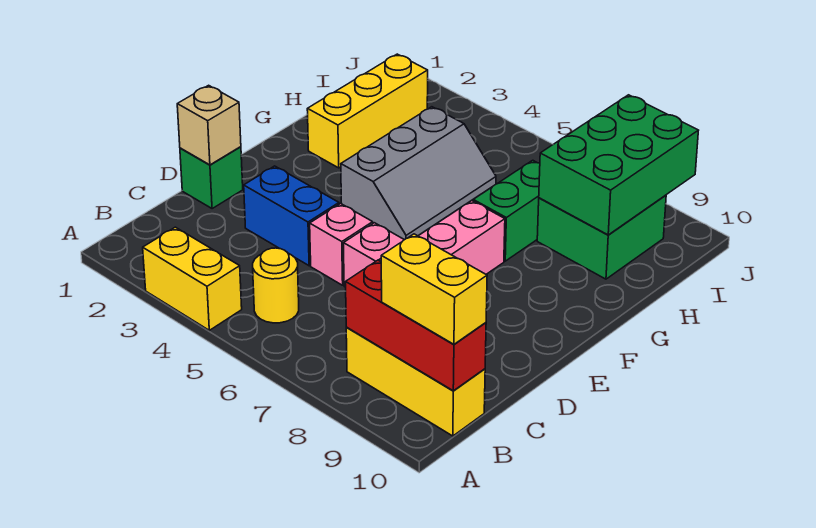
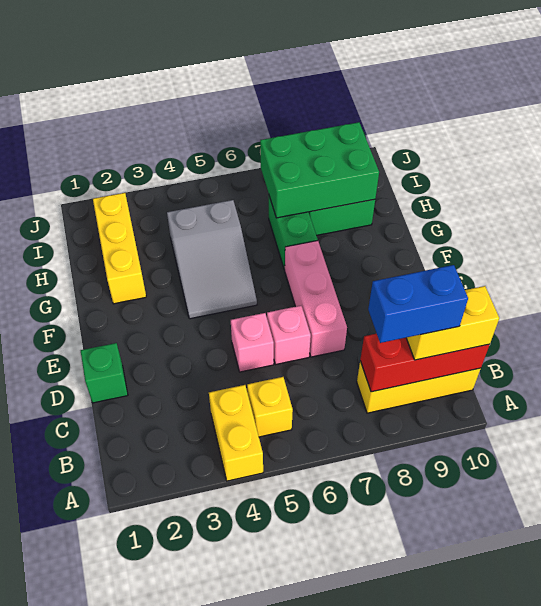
yellow 1x2 brick [143,227,242,330] -> yellow 1x2 brick turned to [209,385,263,481]
yellow 1x1 round brick [253,248,299,323] -> yellow 1x1 brick [247,377,293,437]
tan 1x1 brick [177,85,241,165] -> none
blue 1x2 brick [244,166,339,266] -> blue 1x2 brick moved to [368,265,468,343]
grey 2x3 slope [341,107,496,240] -> grey 2x3 slope turned to [167,200,257,319]
green 2x3 brick [539,95,699,235] -> green 2x3 brick turned to [260,122,379,218]

